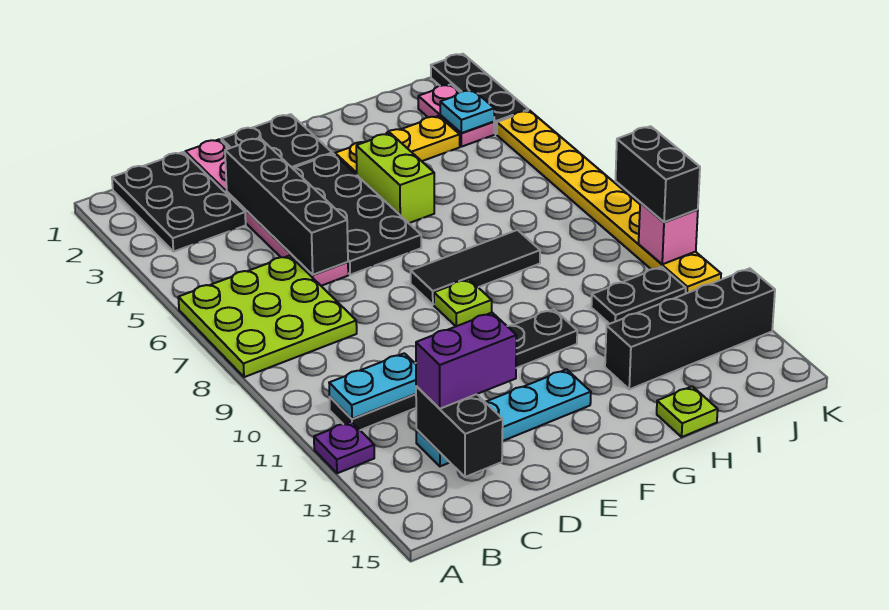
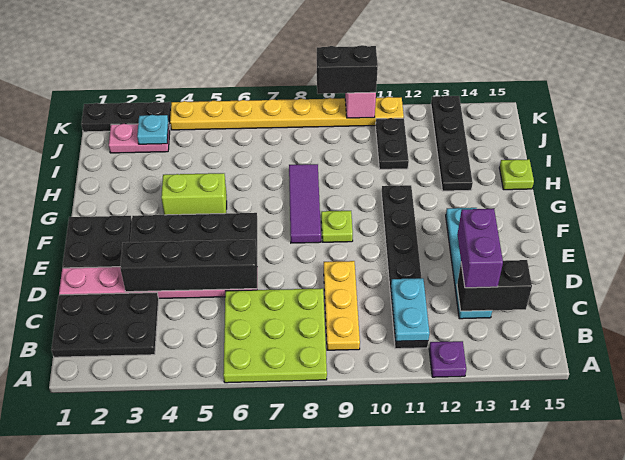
black 1x3 tile [411,230,540,305] -> purple 1x3 tile [289,164,321,243]
yellow 1x3 plate [335,116,460,175] -> yellow 1x3 plate moved to [324,261,360,350]
black 1x4 brick [605,268,775,389] -> black 1x4 plate [431,96,473,191]

